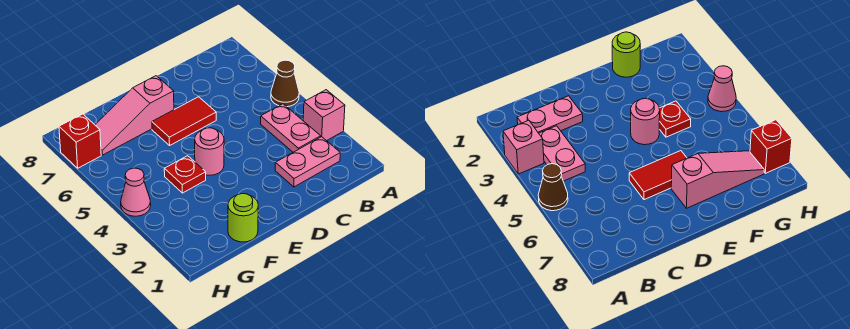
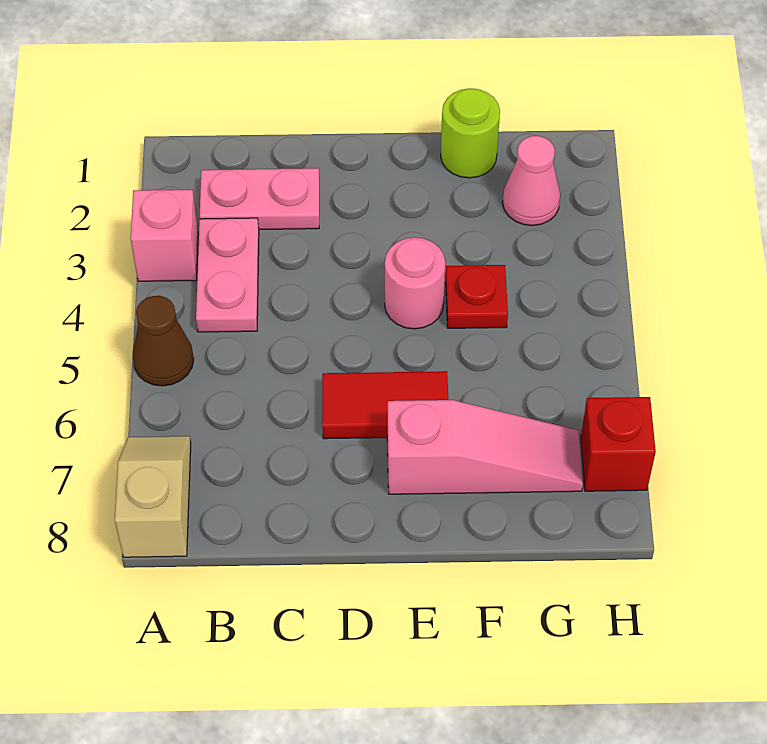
none -> tan 1x2 slope [115,436,191,557]
pink 1x1 cone [121,168,151,216] -> pink 1x1 cone moved to [502,136,560,226]

